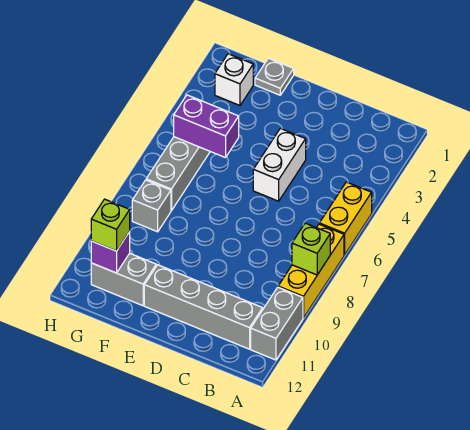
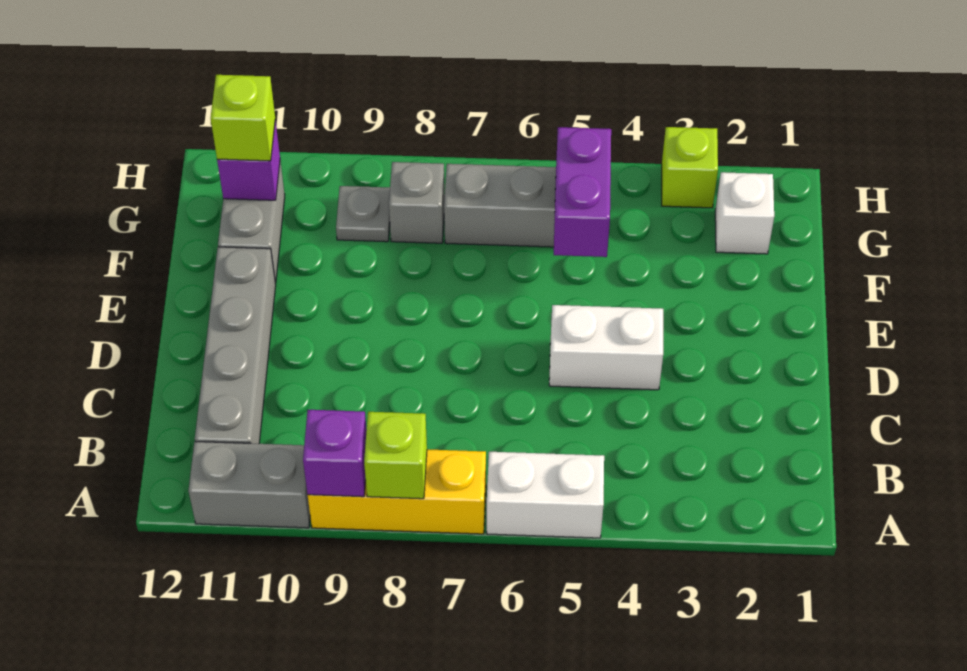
yellow 1x2 brick [319,182,372,255] -> white 1x2 brick [487,452,604,538]
none -> purple 1x1 brick [303,410,367,497]
grey 1x1 plate [255,58,294,95] -> grey 1x1 plate moved to [336,186,390,242]
none -> lime 1x1 brick [662,127,718,208]

